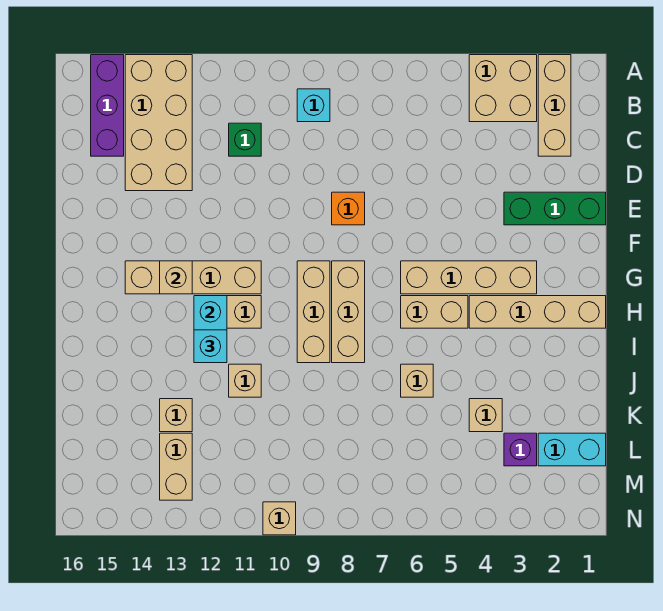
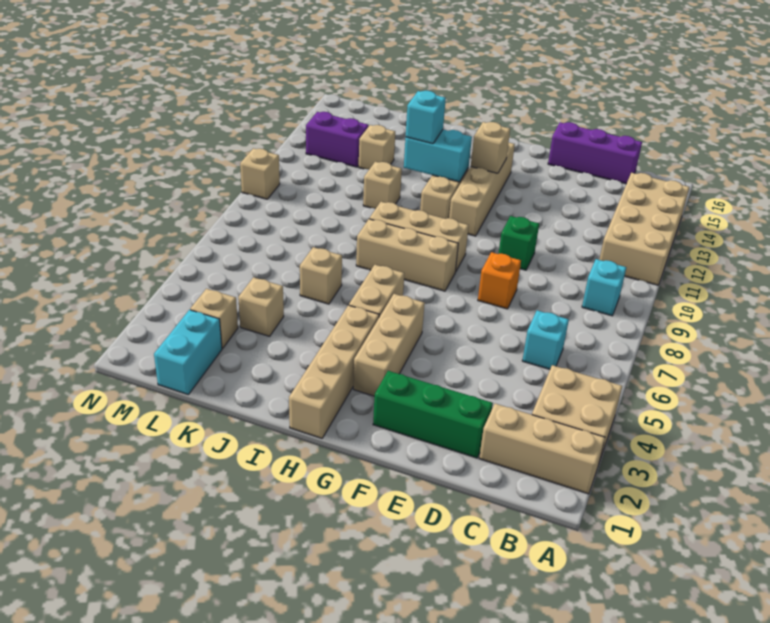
tan 2x4 brick [125,55,192,191] -> tan 2x4 brick turned to [599,173,689,285]
purple 1x3 brick [91,55,124,156] -> purple 1x3 brick moved to [548,122,642,184]
none -> cyan 1x1 brick [522,310,569,369]
green 1x1 brick [229,123,261,156] -> green 1x1 brick moved to [499,216,539,270]
green 1x3 brick [504,192,606,225] -> green 1x3 brick turned to [373,371,493,458]
tan 1x4 brick [401,261,537,294] -> tan 1x3 brick [353,294,425,396]
purple 1x1 brick [504,433,537,466] -> tan 1x1 brick [190,289,238,348]
tan 1x2 brick [160,433,192,500] -> purple 1x2 brick [306,112,369,167]

